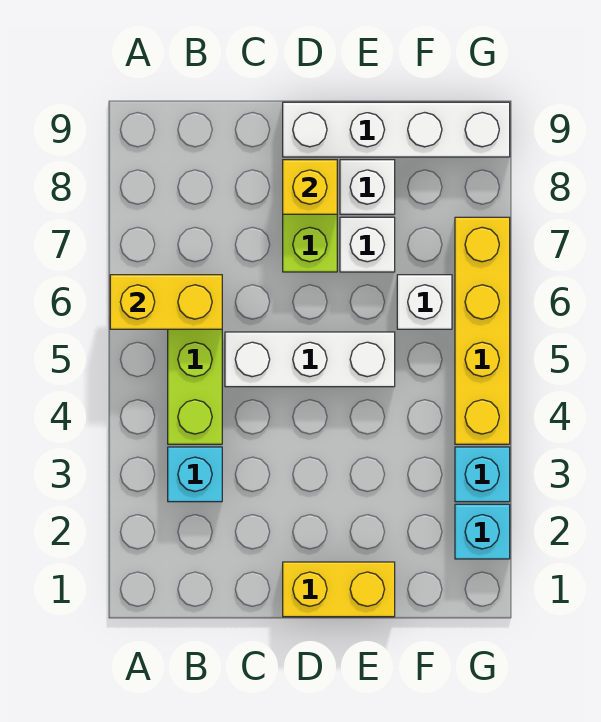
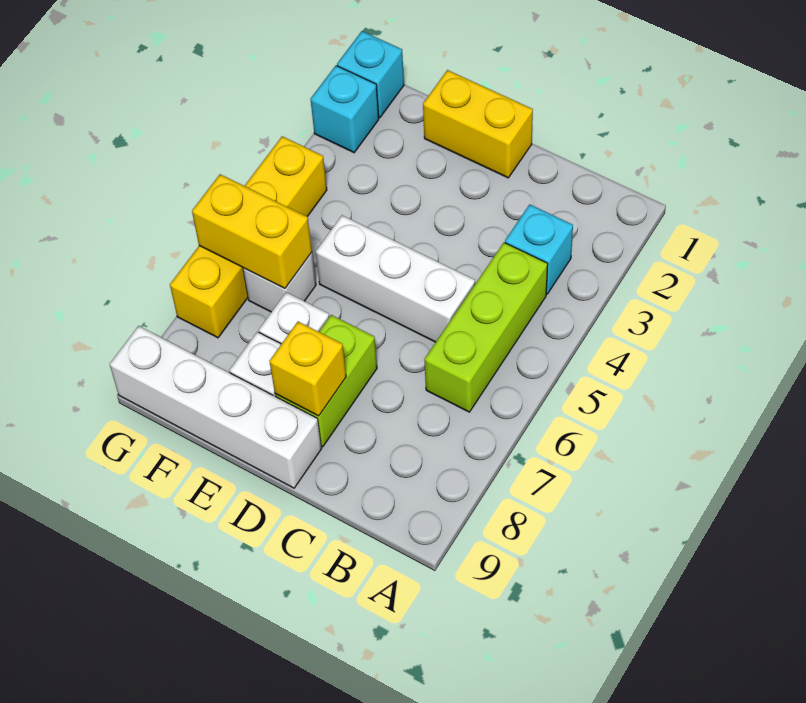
yellow 1x2 brick [110,275,222,329] -> yellow 1x2 brick moved to [192,174,312,289]
cyan 1x1 brick [455,447,510,502] -> cyan 1x1 brick moved to [337,31,404,118]

